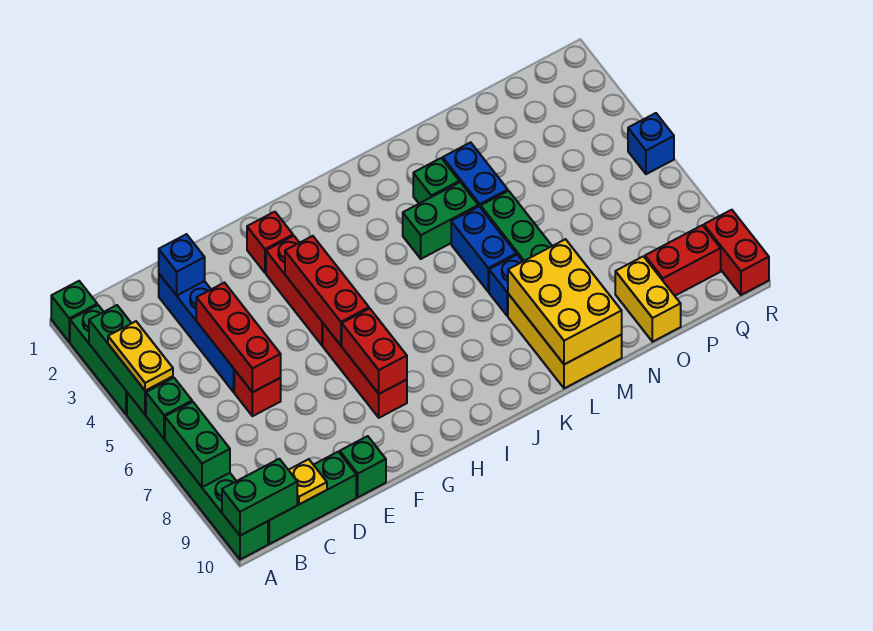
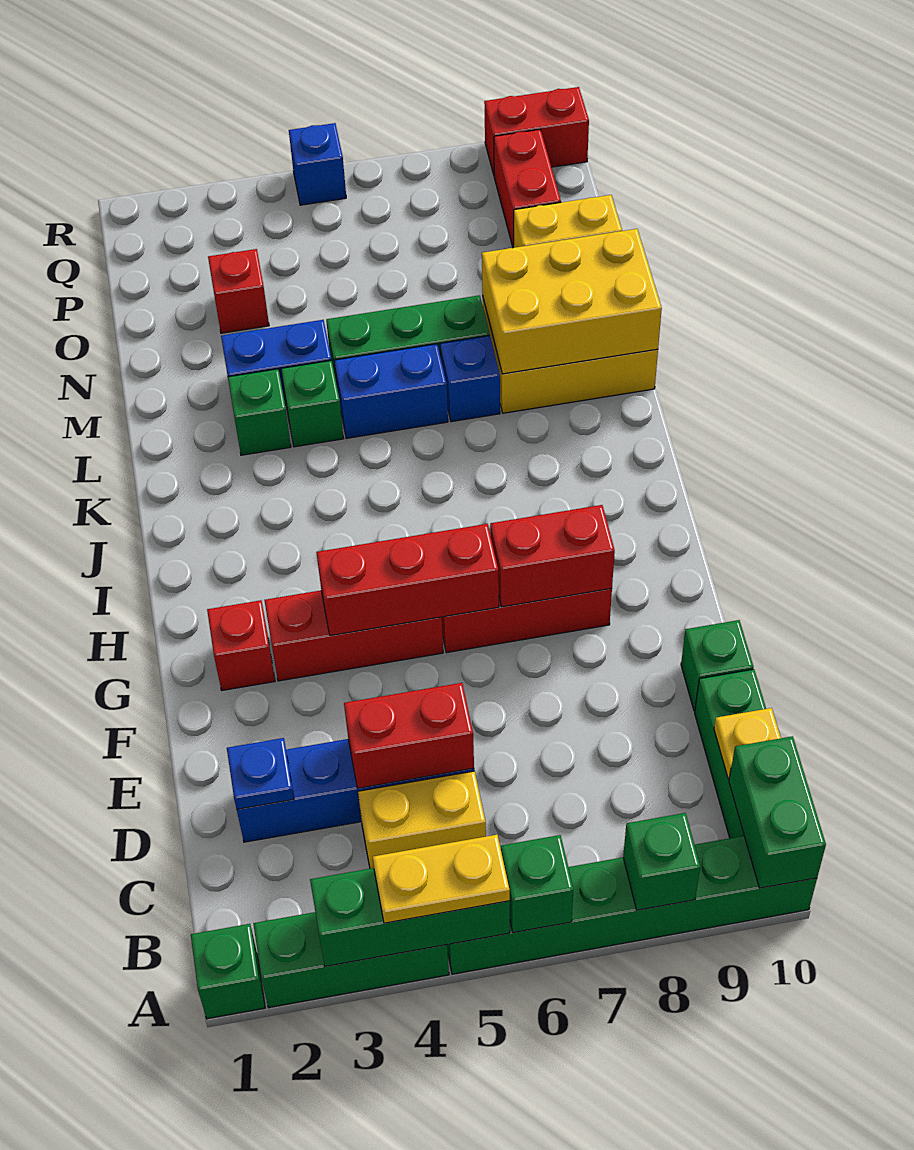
green 1x2 brick [165,402,230,487] -> green 1x1 brick [623,813,700,910]
none -> yellow 1x2 brick [358,771,486,868]
blue 1x1 brick [159,234,205,295] -> blue 1x1 plate [227,738,294,809]
red 1x3 brick [196,283,281,392] -> red 1x2 brick [344,683,474,788]
red 1x1 brick [234,370,281,416] -> red 1x1 brick moved to [208,249,269,333]
green 1x2 brick [403,182,478,259] -> green 1x1 brick [281,360,344,447]

